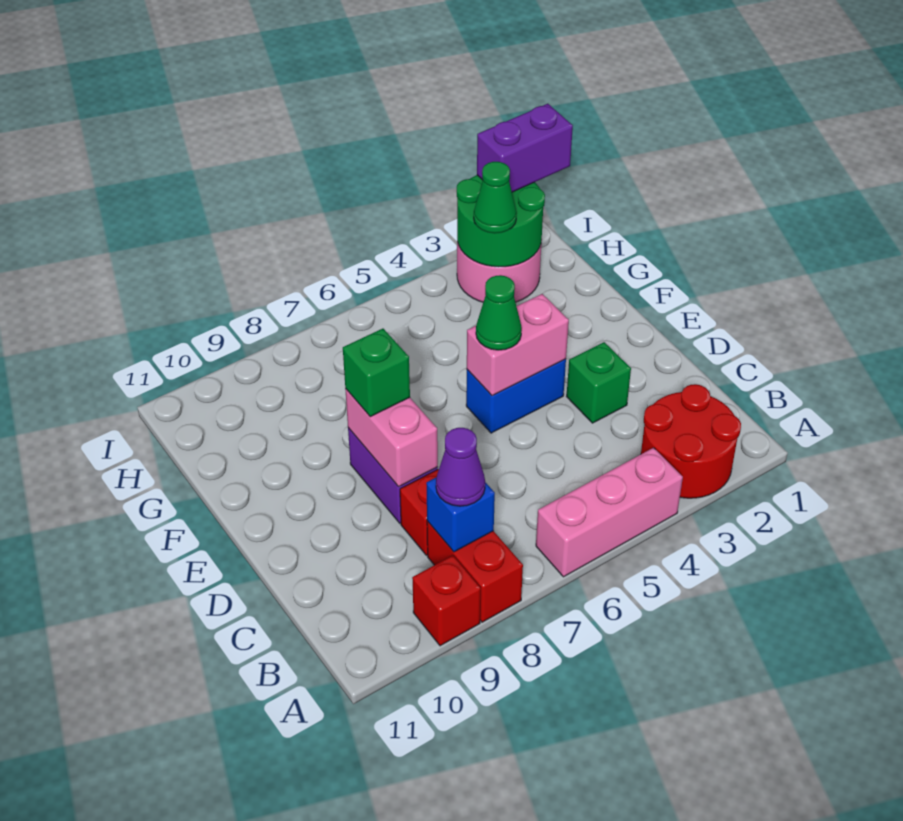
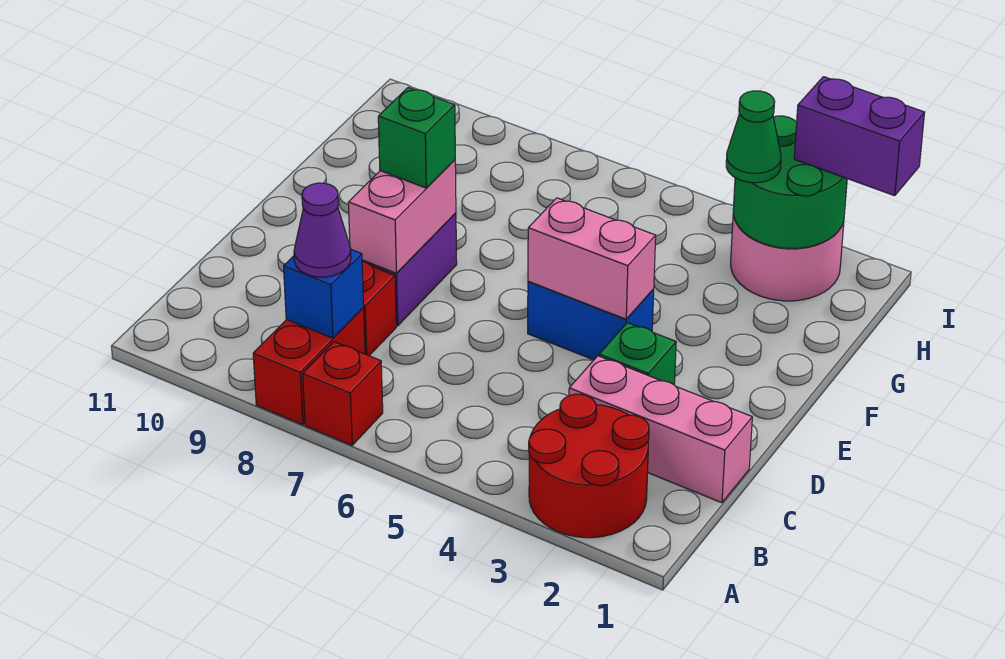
pink 1x3 brick [536,448,683,577] -> pink 1x3 brick moved to [569,356,752,503]
red 1x1 brick [412,556,481,646] -> red 1x1 brick moved to [303,342,383,445]
green 1x1 cone [476,275,522,350] -> none

